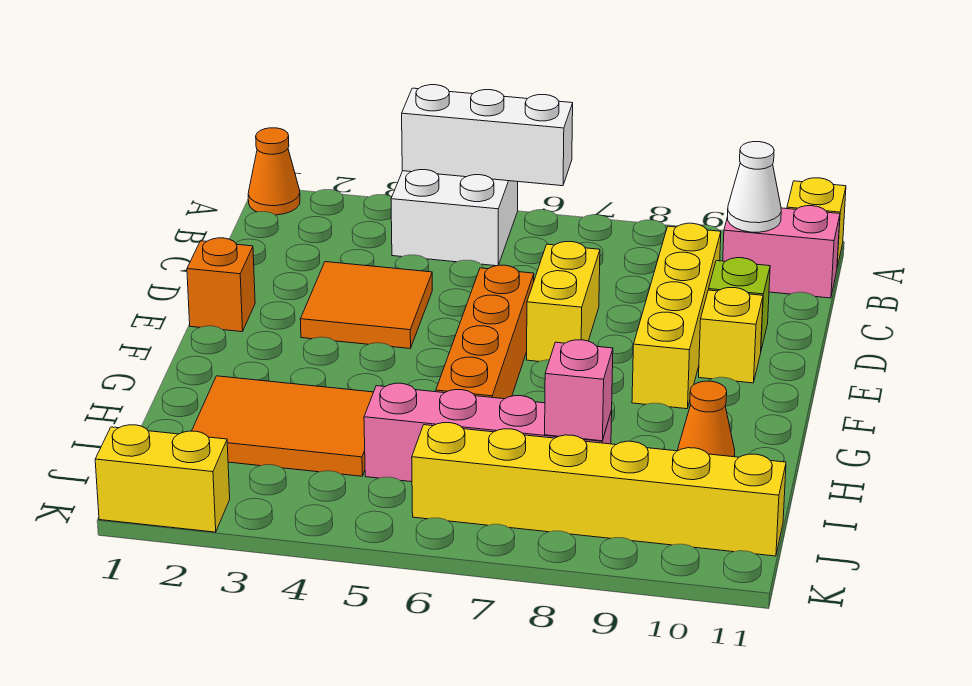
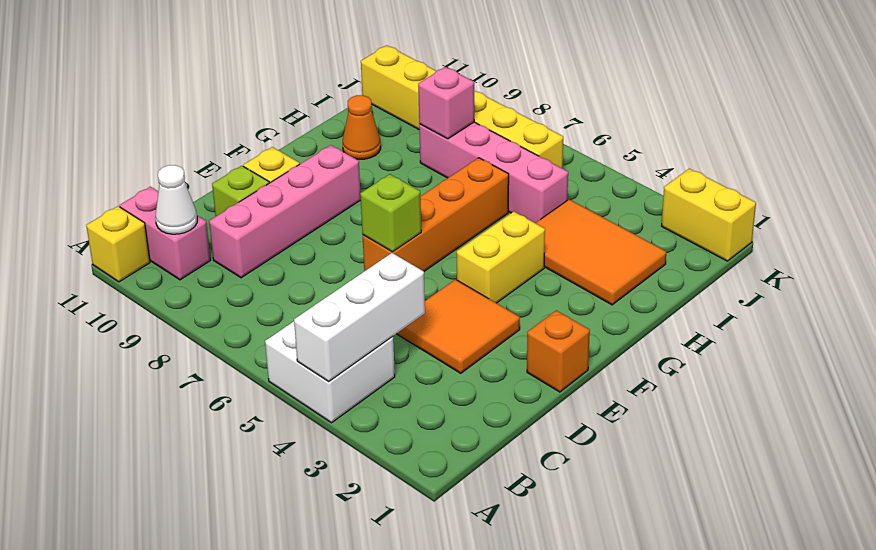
orange 1x1 cone [248,128,300,215] -> none
white 1x3 brick [402,85,573,186] -> white 1x3 brick turned to [294,253,425,382]
yellow 1x4 brick [632,223,721,409] -> pink 1x4 brick [209,145,361,278]
yellow 1x2 brick [527,242,600,362] -> yellow 1x2 brick moved to [457,212,545,303]
none -> lime 1x1 brick [360,174,421,252]

